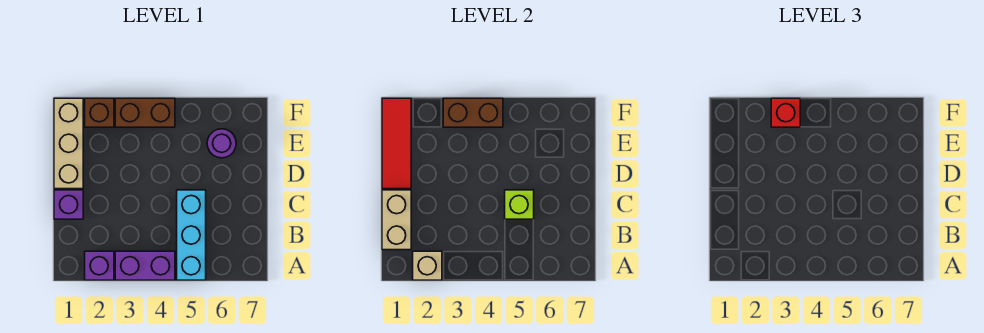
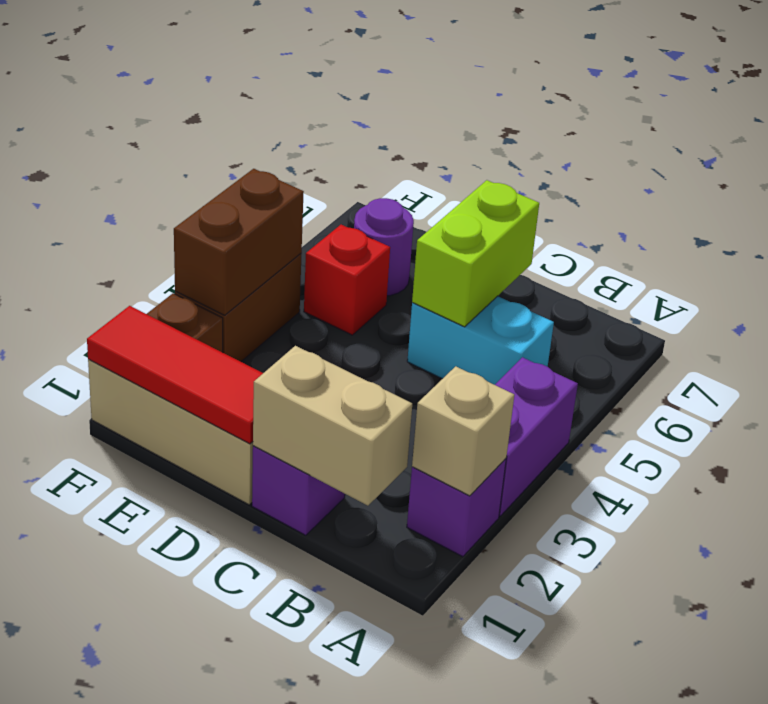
cyan 1x3 brick [177,190,206,280] -> cyan 1x2 brick [407,296,554,385]
lime 1x1 brick [505,190,534,219] -> lime 1x2 brick [412,180,539,327]
red 1x1 brick [771,98,800,127] -> red 1x1 brick moved to [304,225,390,335]

